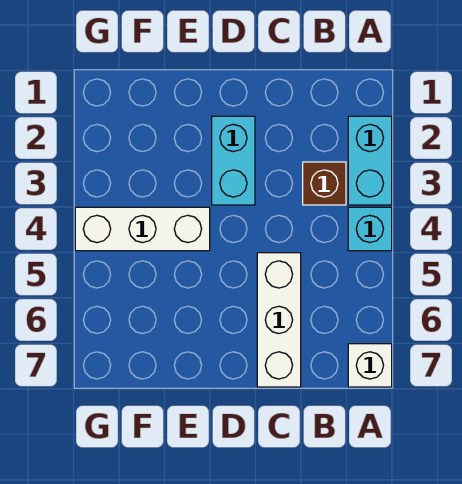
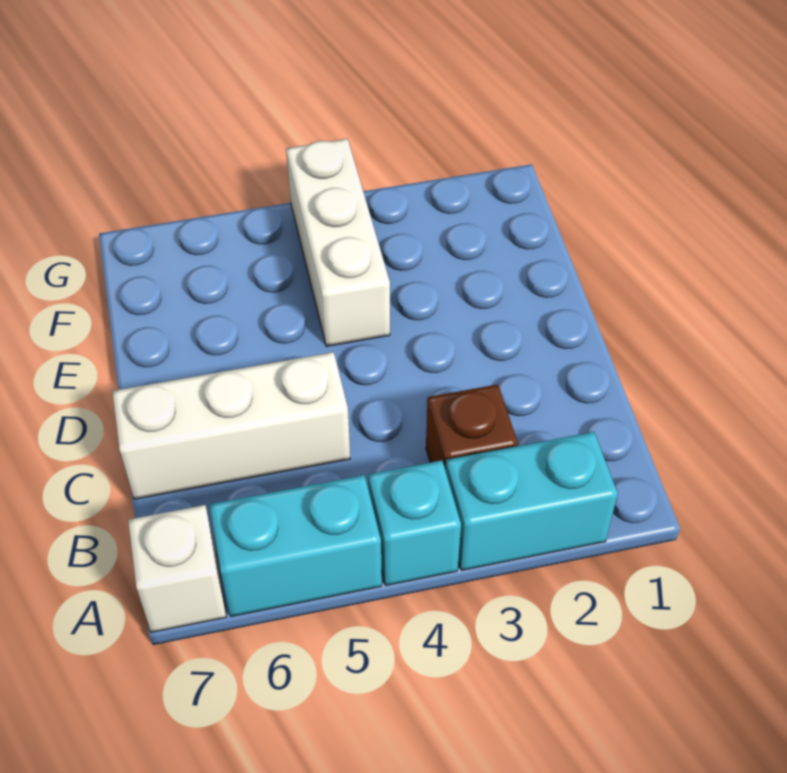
cyan 1x2 brick [212,116,255,205] -> cyan 1x2 brick moved to [210,475,382,617]

